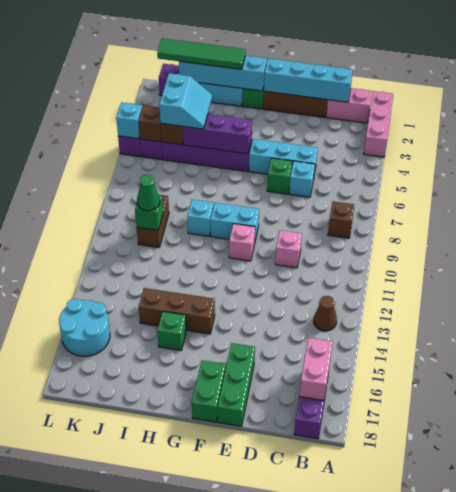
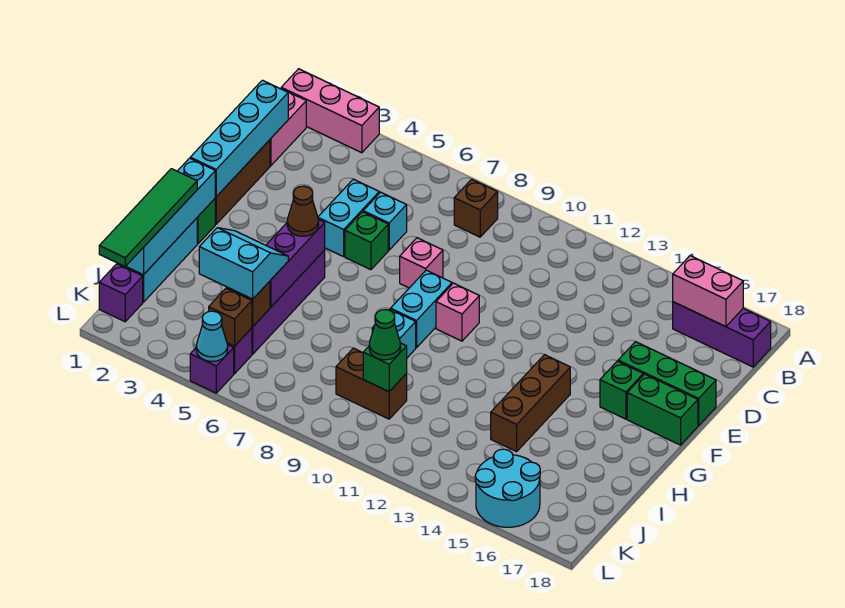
brown 1x1 cone [314,296,337,331] -> brown 1x1 cone moved to [287,186,319,236]
cyan 1x3 brick [249,139,318,175] -> cyan 1x2 brick [318,179,379,257]
pink 1x1 brick [275,230,302,268] -> pink 1x1 brick moved to [400,238,443,288]
green 1x1 brick [157,311,186,350] -> green 1x1 brick moved to [600,361,643,419]
cyan 1x1 brick [116,102,142,139] -> cyan 1x1 cone [196,311,228,361]

